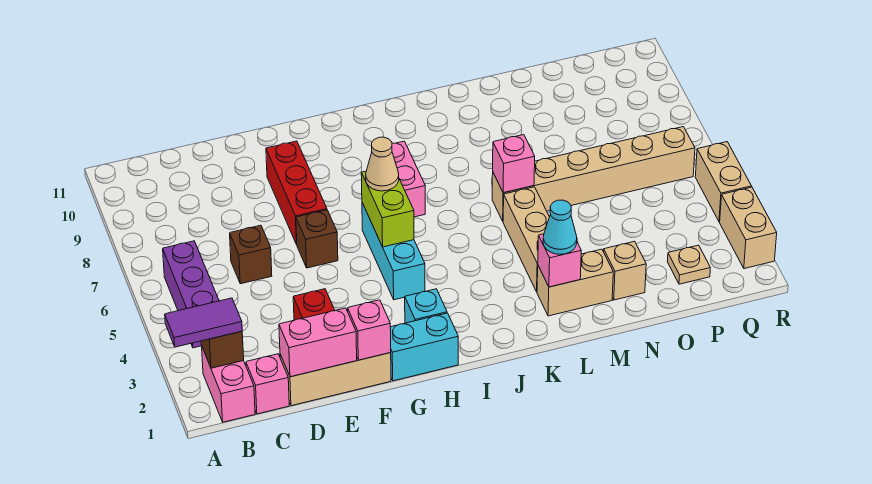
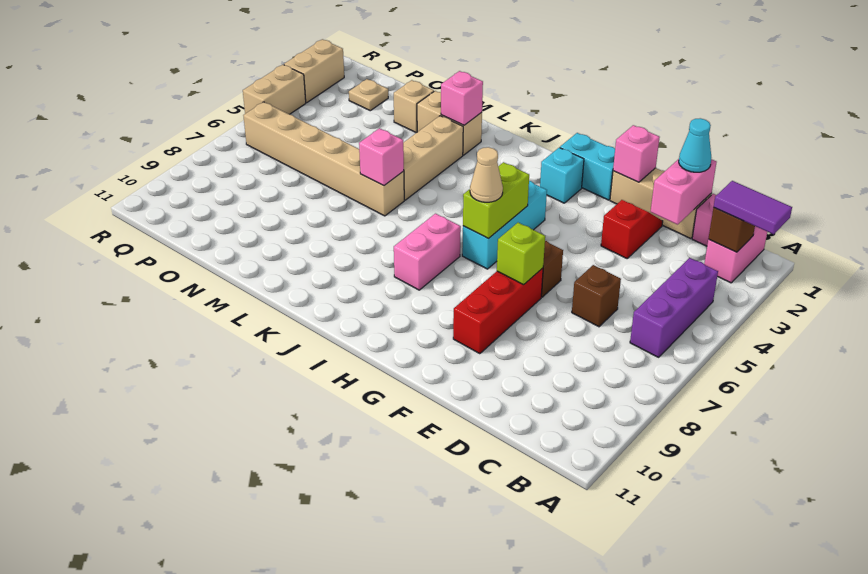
pink 1x2 brick [279,308,357,377] -> pink 1x2 brick turned to [651,159,717,225]
none -> lime 1x1 brick [497,223,545,285]
cyan 1x1 cone [543,200,577,254] -> cyan 1x1 cone moved to [679,118,711,172]

